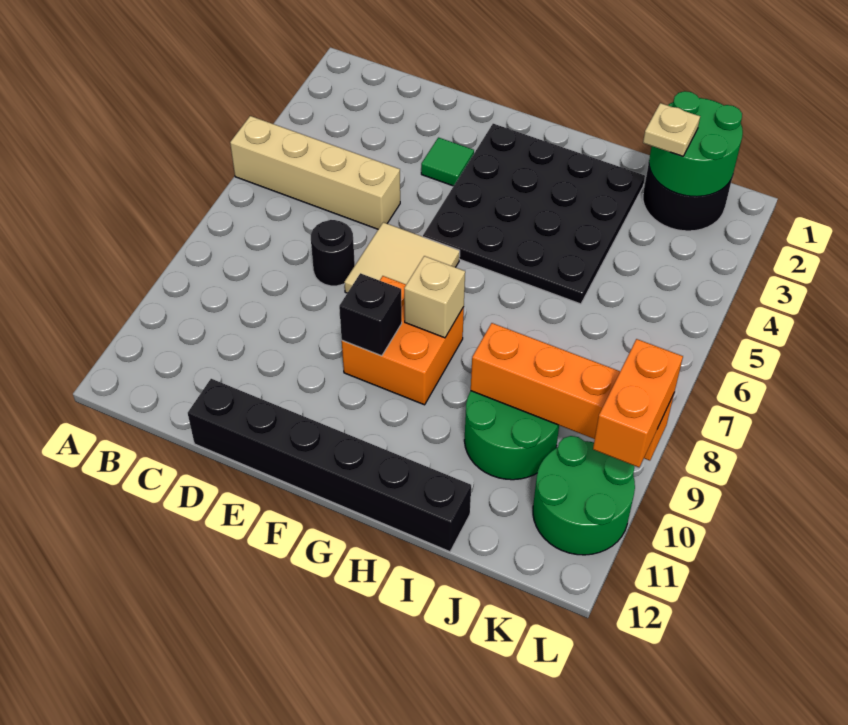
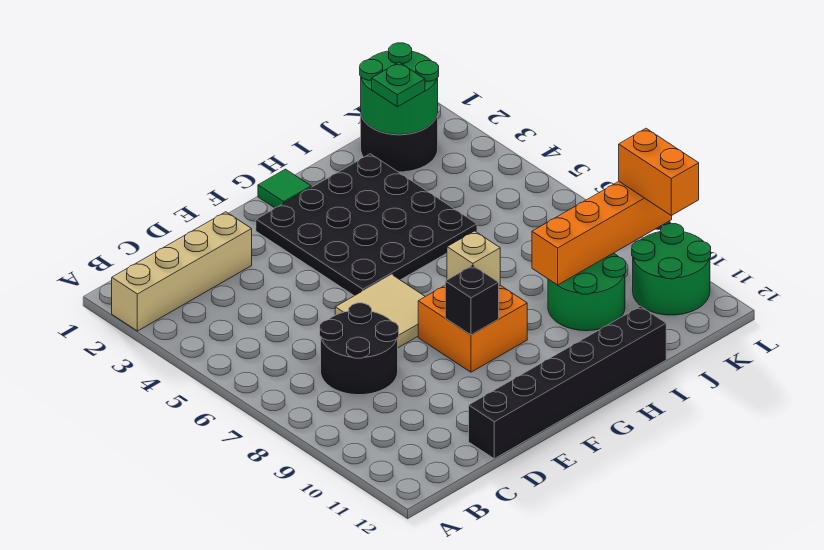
tan 1x4 brick [230,116,400,229] -> tan 1x4 brick moved to [112,212,252,331]
black 1x1 round brick [311,220,355,286] -> black 2x2 round brick [320,303,399,395]
green 1x1 tile [421,138,474,186] -> green 1x1 tile moved to [258,169,311,208]
tan 1x1 plate [643,103,700,156] -> green 1x1 plate [372,62,425,107]

